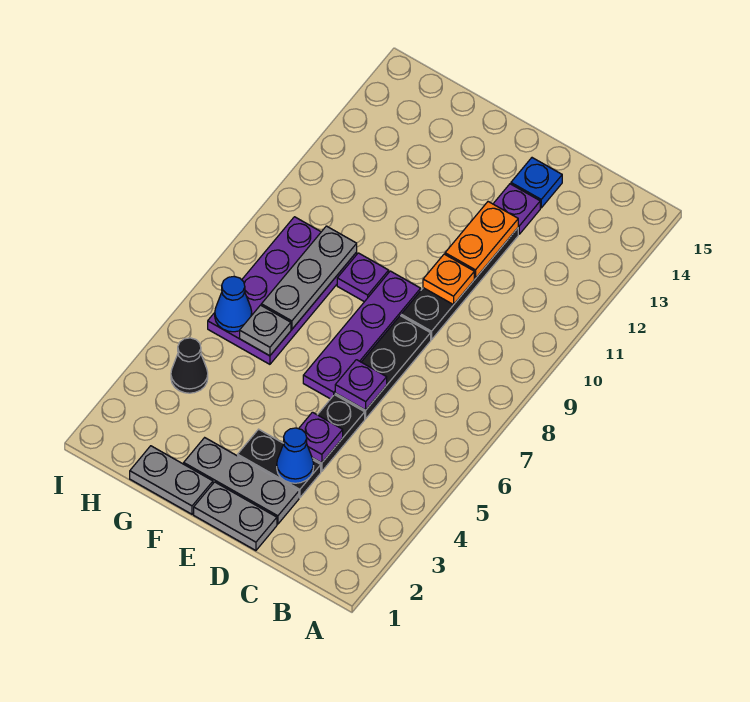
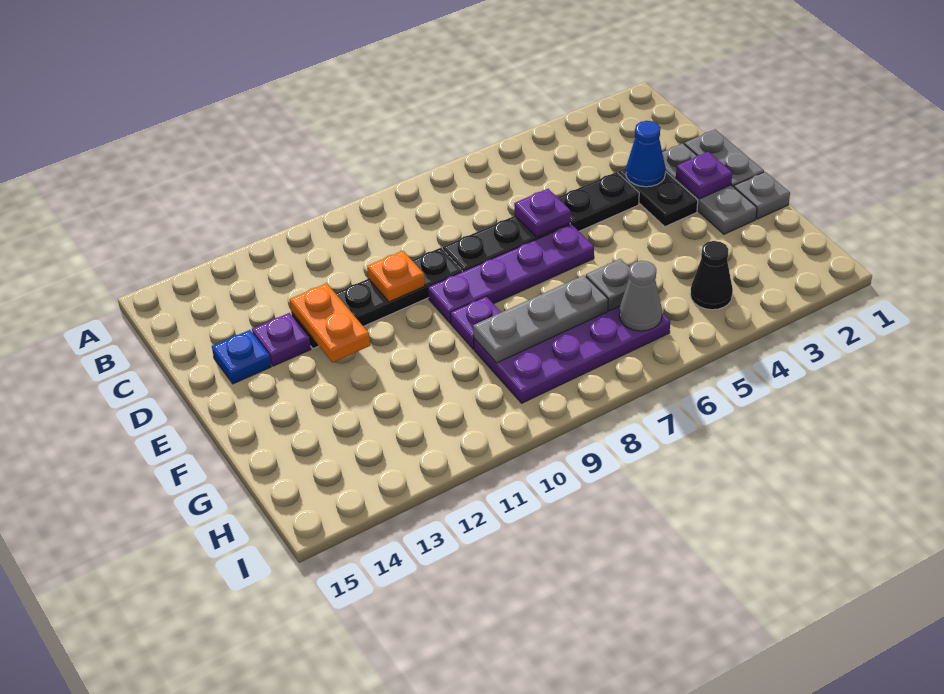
purple 1x1 plate [299,412,343,463] -> purple 1x1 plate moved to [676,152,732,199]
orange 1x2 plate [445,202,518,278] -> orange 1x2 plate turned to [290,283,370,362]
grey 1x2 plate [130,446,213,514] -> grey 1x1 plate [734,172,790,219]
blue 1x1 cone [215,276,252,332] -> grey 1x1 cone [619,261,662,331]

